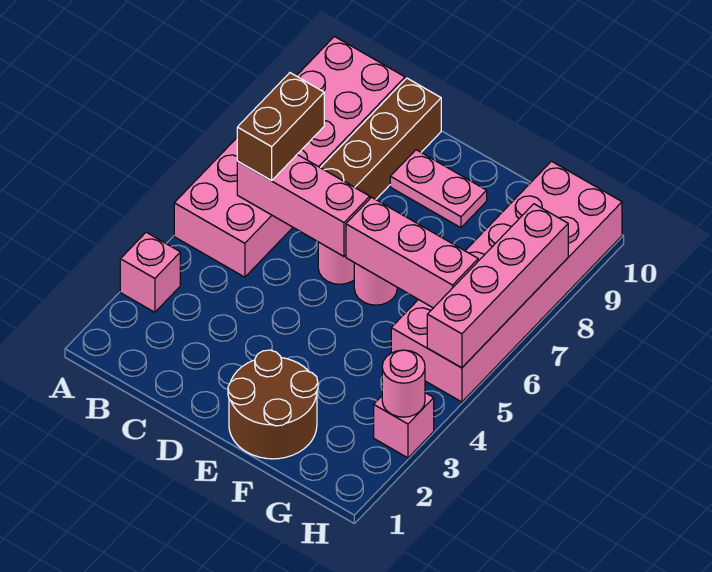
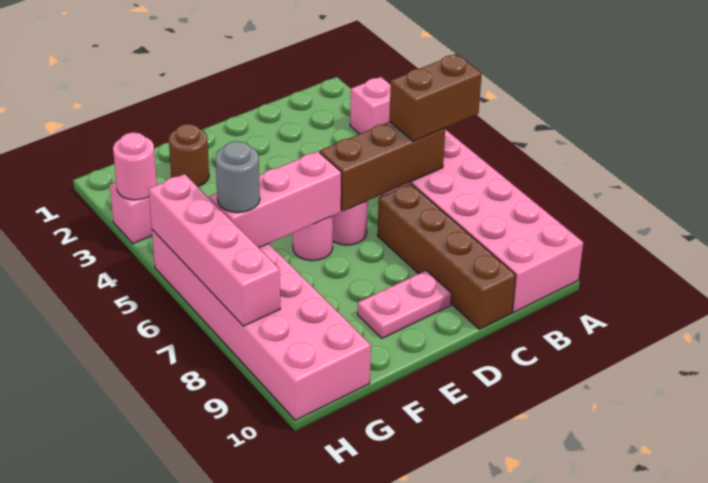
pink 1x3 brick [237,155,370,256] -> brown 1x3 brick [320,122,445,211]
brown 1x2 brick [237,73,324,181] -> brown 1x2 brick turned to [389,54,482,141]
brown 2x2 round brick [228,350,318,459] -> brown 1x1 round brick [169,124,209,187]
none -> grey 1x1 round brick [215,141,260,213]

